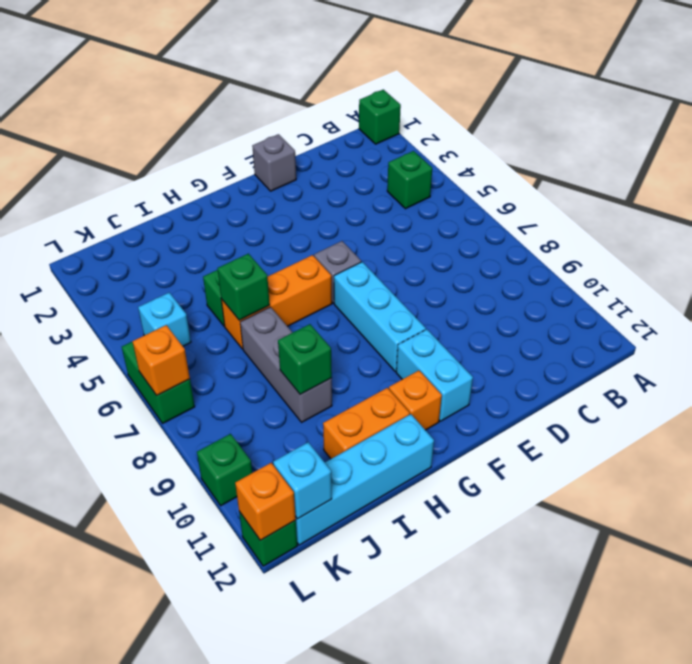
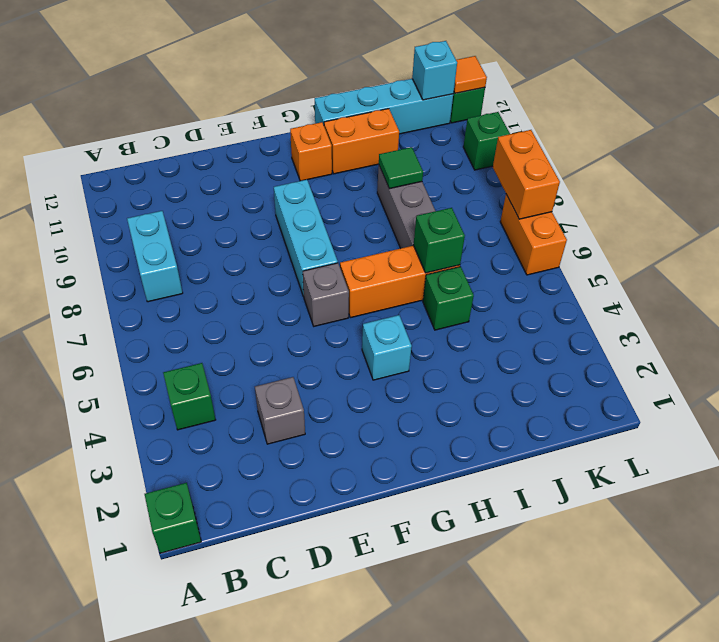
grey 1x1 brick [252,134,296,191] -> grey 1x1 brick moved to [255,377,305,444]
cyan 1x2 brick [396,329,473,421] -> cyan 1x2 brick moved to [127,211,183,302]
green 1x1 brick [278,324,332,395] -> green 1x1 tile [379,147,423,189]
cyan 1x1 brick [138,293,191,346] -> cyan 1x1 brick moved to [362,315,412,380]
green 1x2 brick [122,342,195,423] -> orange 1x2 brick [500,195,567,275]
orange 1x1 brick [132,325,190,395] -> orange 1x2 brick [493,130,560,219]
orange 1x1 brick [235,463,296,540] -> orange 1x1 tile [454,56,487,93]

